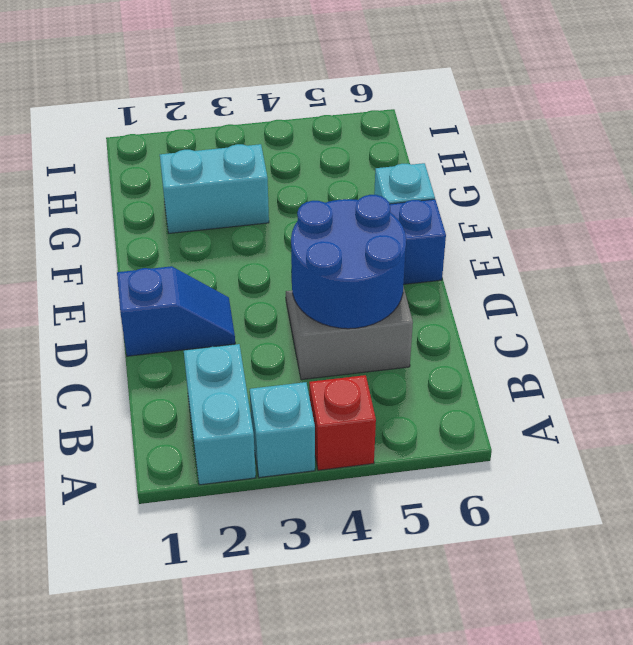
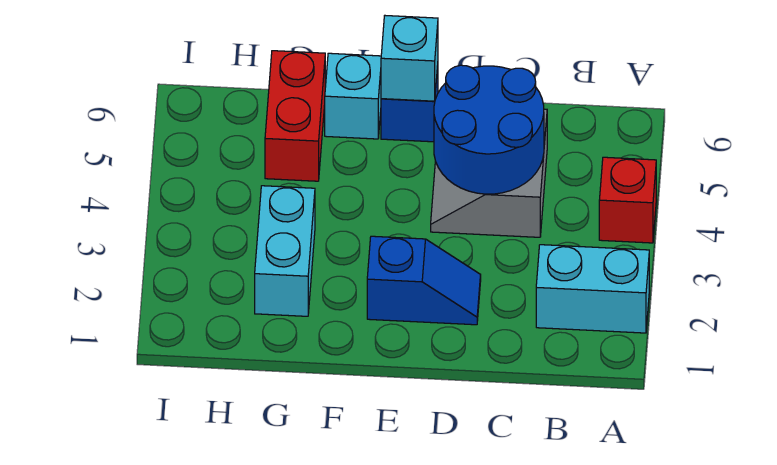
cyan 1x1 brick [250,382,315,478] -> cyan 1x1 brick moved to [381,16,438,101]
blue 1x2 slope [117,266,235,356] -> blue 1x2 slope turned to [367,236,481,325]
none -> red 1x2 brick [265,51,325,181]

